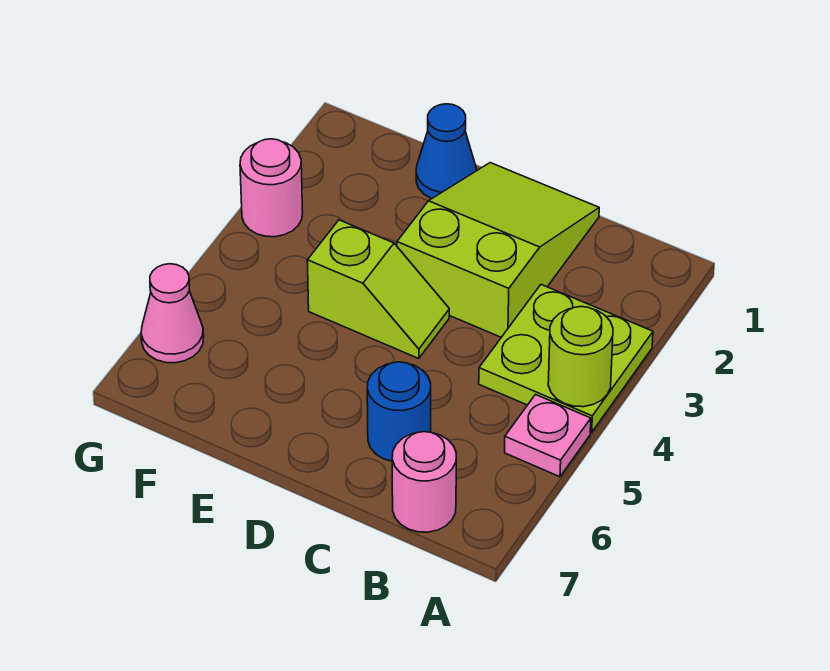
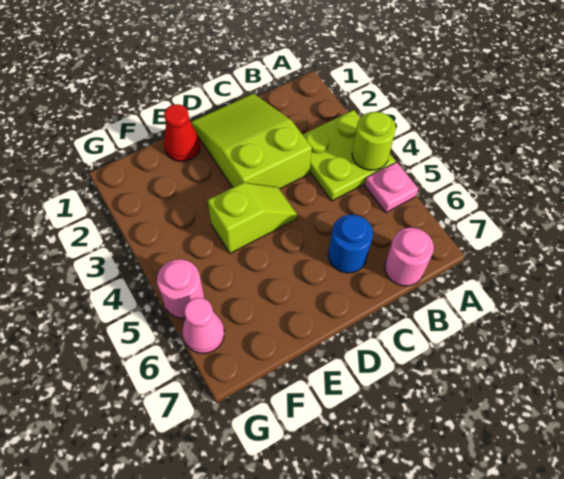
blue 1x1 cone [416,104,476,199] -> red 1x1 cone [164,104,200,161]
pink 1x1 round brick [240,139,303,237] -> pink 1x1 round brick moved to [157,259,204,318]

